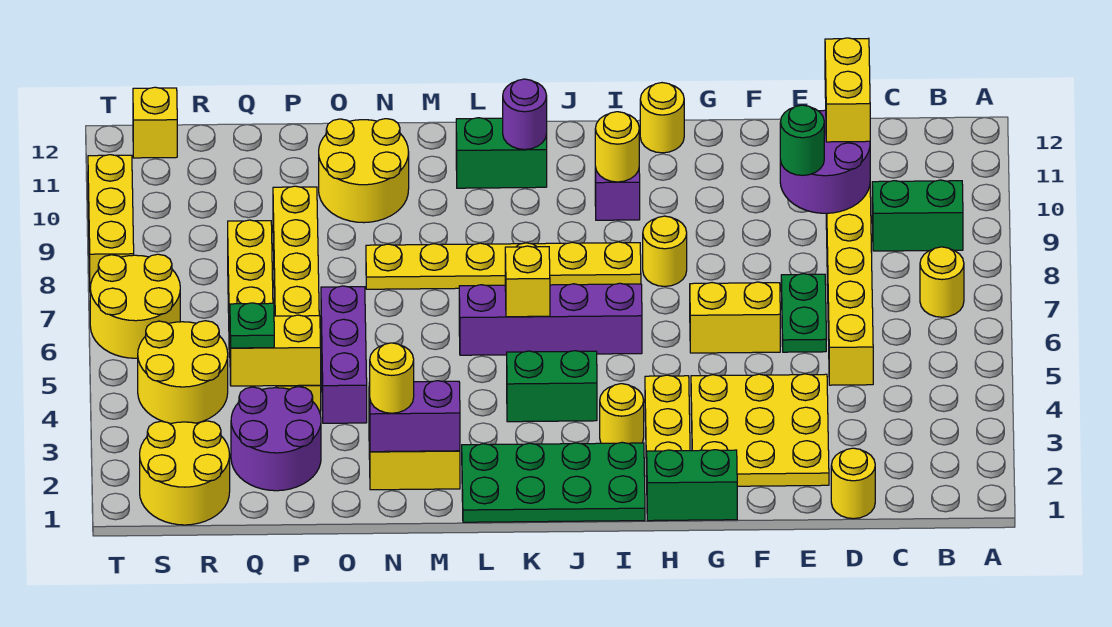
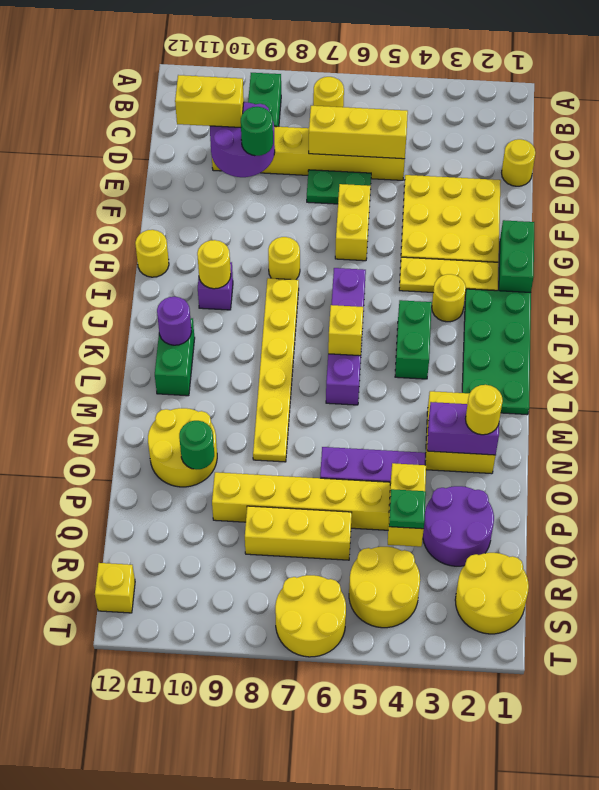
purple 1x2 brick [369,381,460,452] -> purple 1x2 brick turned to [427,402,499,455]
none -> green 1x1 round brick [179,421,214,469]
yellow 1x3 brick [88,155,134,287] -> yellow 1x3 brick moved to [309,106,408,159]

